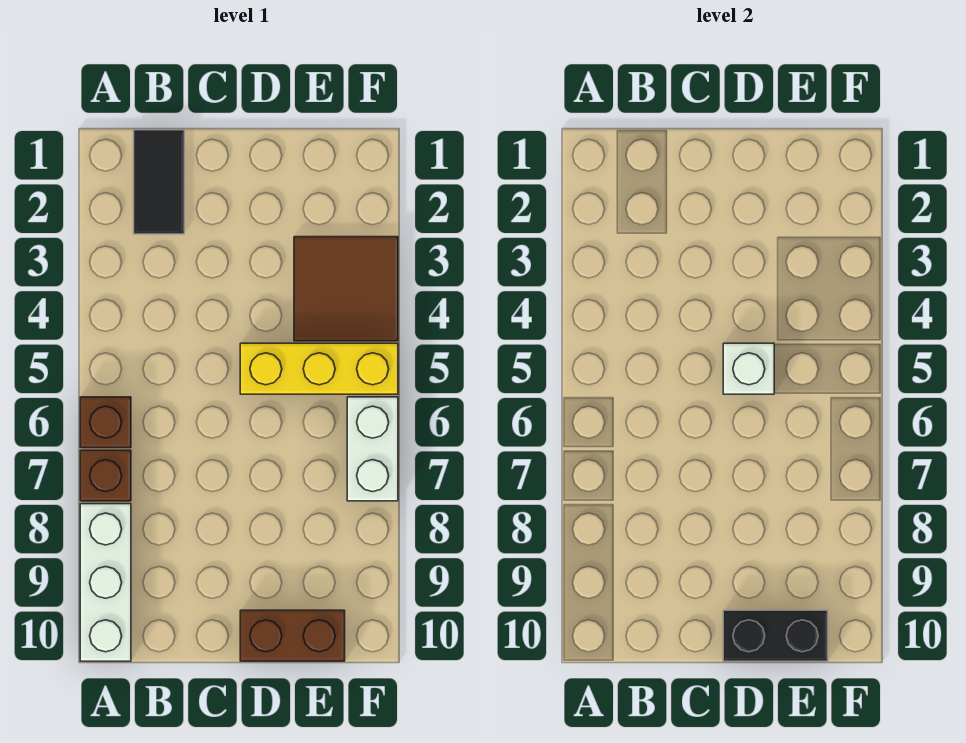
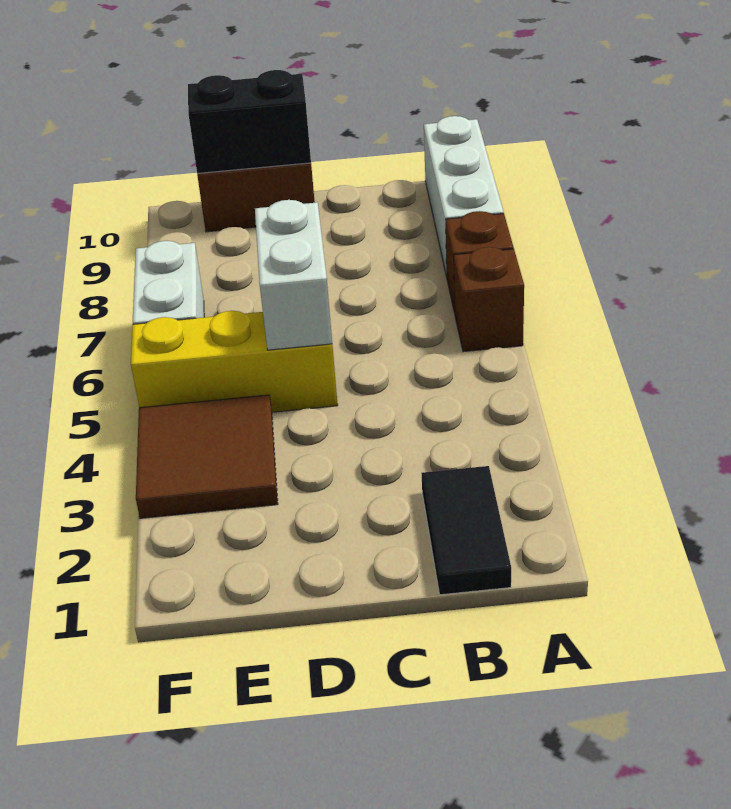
white 1x1 brick [723,343,774,394] -> white 1x2 brick [255,200,332,350]

